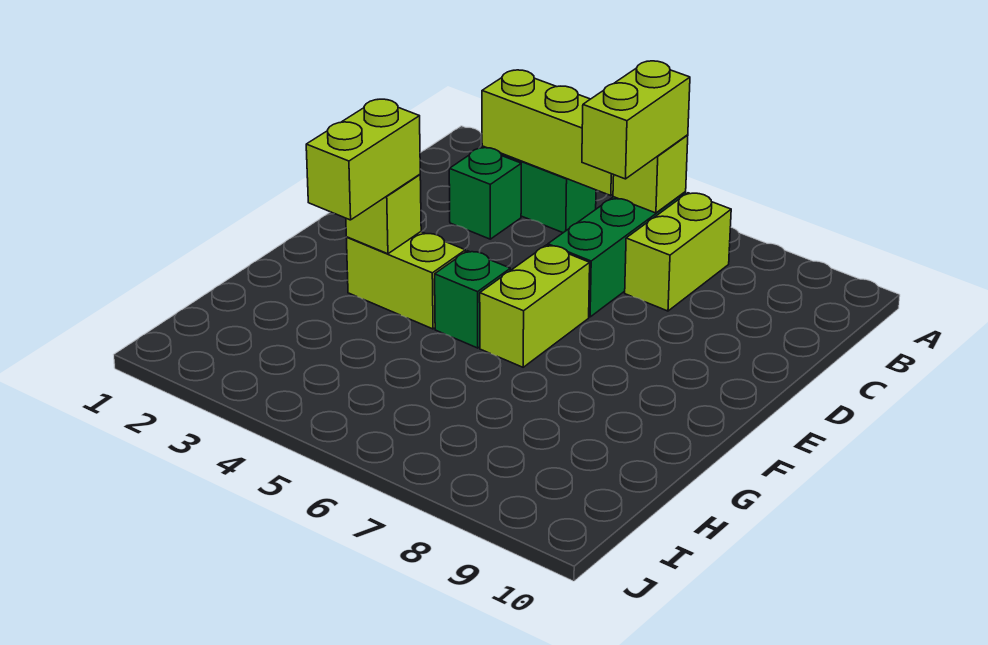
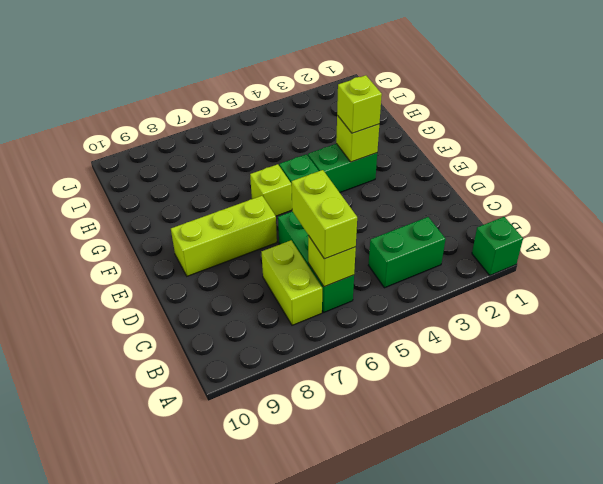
lime 1x3 brick [482,70,614,196] -> lime 1x3 brick moved to [171,196,277,276]
green 1x1 brick [449,148,521,239] -> green 1x1 brick moved to [472,217,523,275]
lime 1x2 brick [480,245,590,367] -> lime 1x1 brick [250,164,292,216]
lime 1x2 brick [346,232,465,329] -> green 1x2 brick [308,144,377,192]
lime 1x2 brick [306,99,420,220] -> lime 1x1 brick [337,75,382,133]

